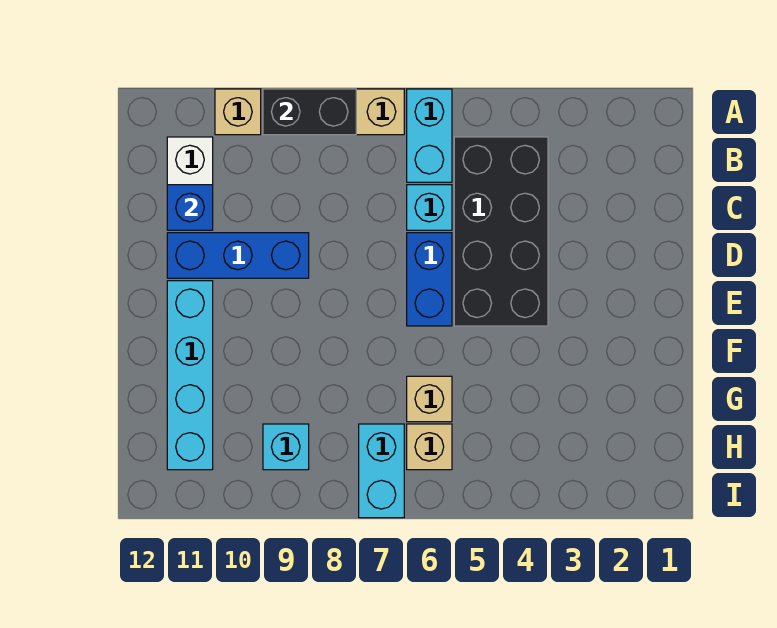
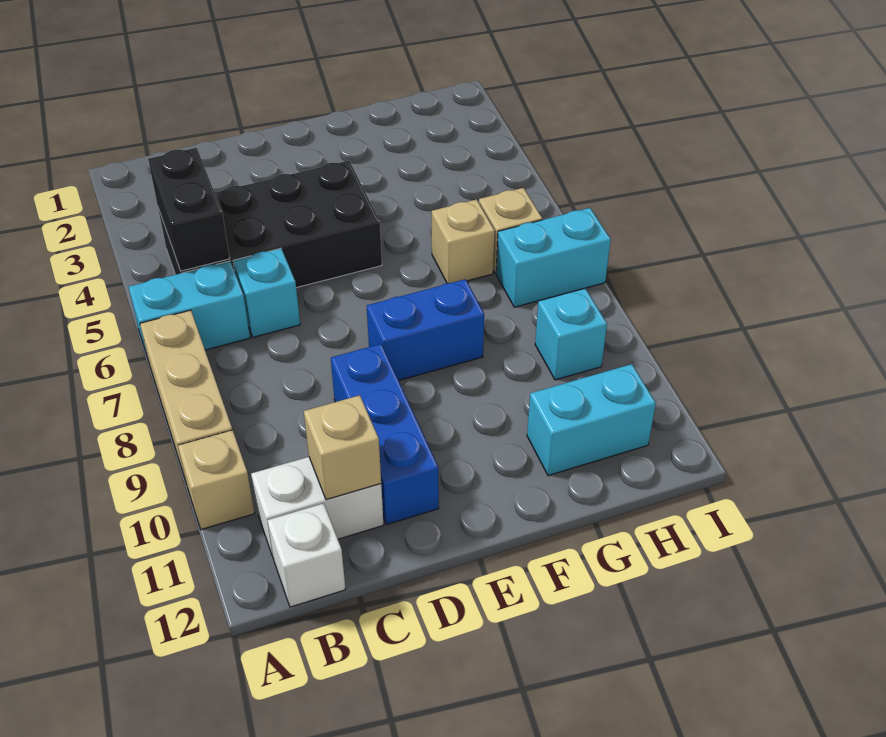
black 1x2 brick [263,89,356,135] -> black 1x2 brick moved to [148,148,230,271]
none -> white 1x1 brick [267,503,346,607]
blue 1x1 brick [167,185,213,230] -> tan 1x1 brick [304,395,381,500]
blue 1x2 brick [407,233,452,326] -> blue 1x2 brick moved to [367,279,484,381]
cyan 1x4 brick [167,281,213,470] -> cyan 1x2 brick [527,364,656,476]

